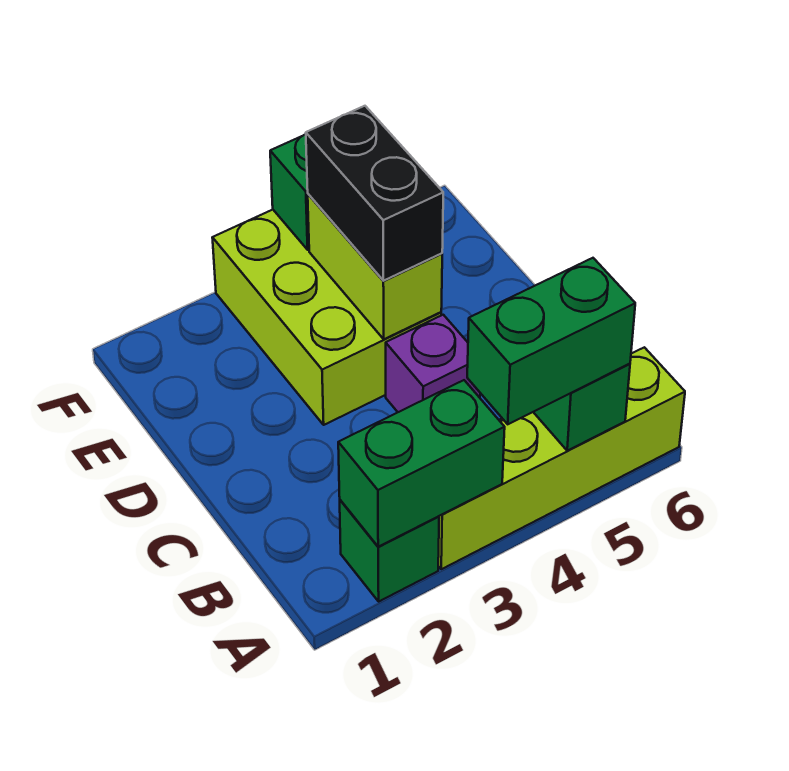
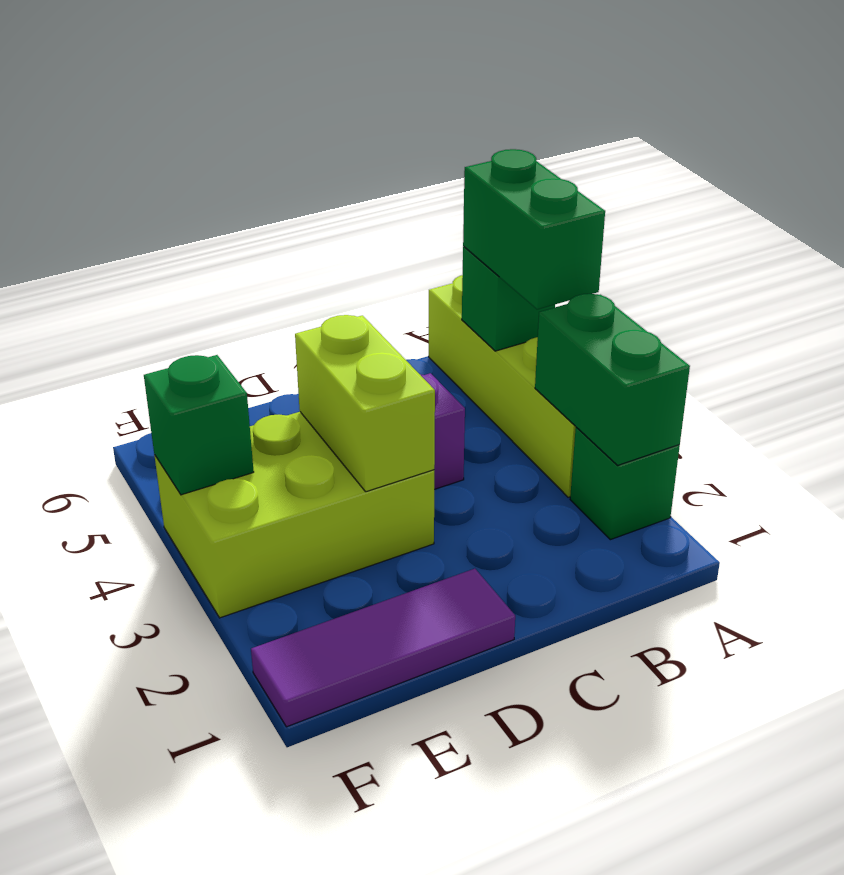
none -> purple 1x3 tile [251,569,515,727]
lime 1x2 brick [308,194,442,339] -> lime 1x2 brick turned to [295,315,435,492]
black 1x2 brick [306,106,443,281] -> none

